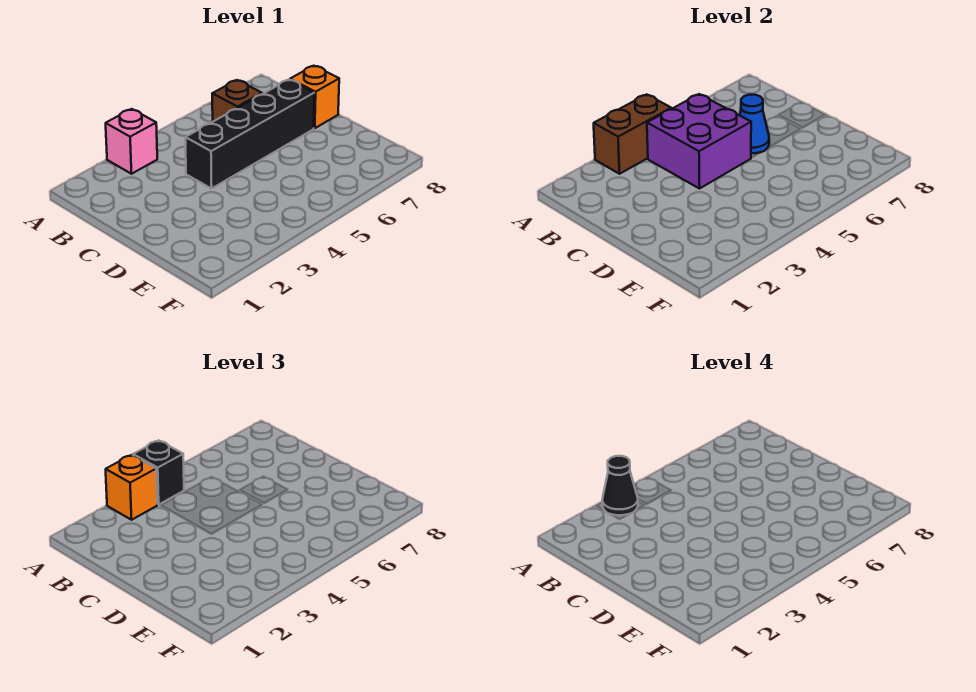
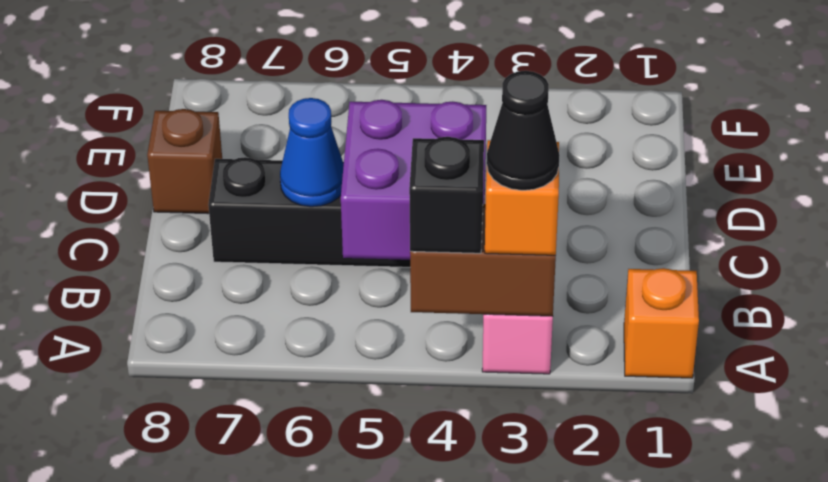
brown 1x1 brick [212,80,262,121] -> brown 1x1 brick moved to [147,109,222,214]
orange 1x1 brick [290,66,339,128] -> orange 1x1 brick moved to [624,268,699,378]

